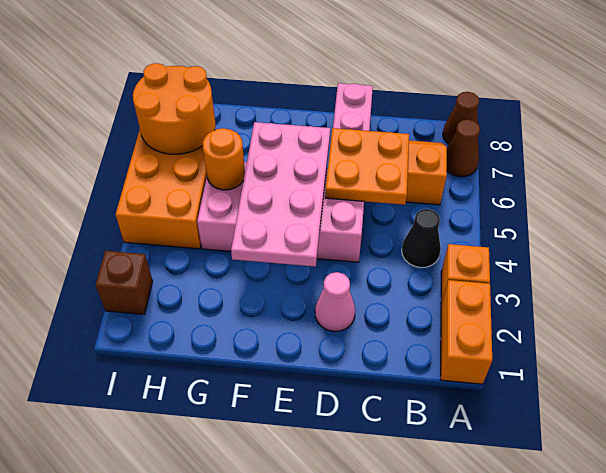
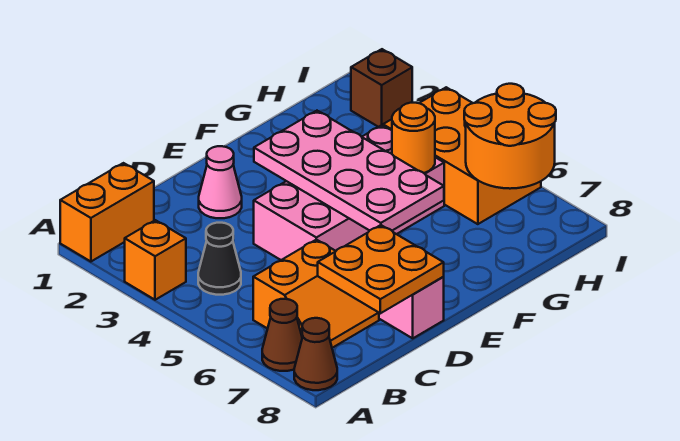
orange 1x2 brick [441,280,492,384] -> orange 1x2 brick turned to [60,163,154,262]
orange 2x2 plate [325,128,409,205] -> orange 2x2 plate moved to [318,225,444,313]

